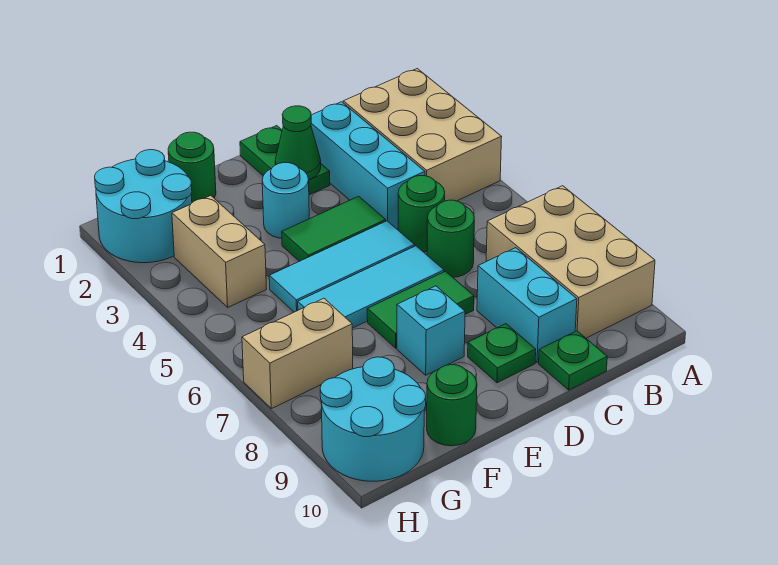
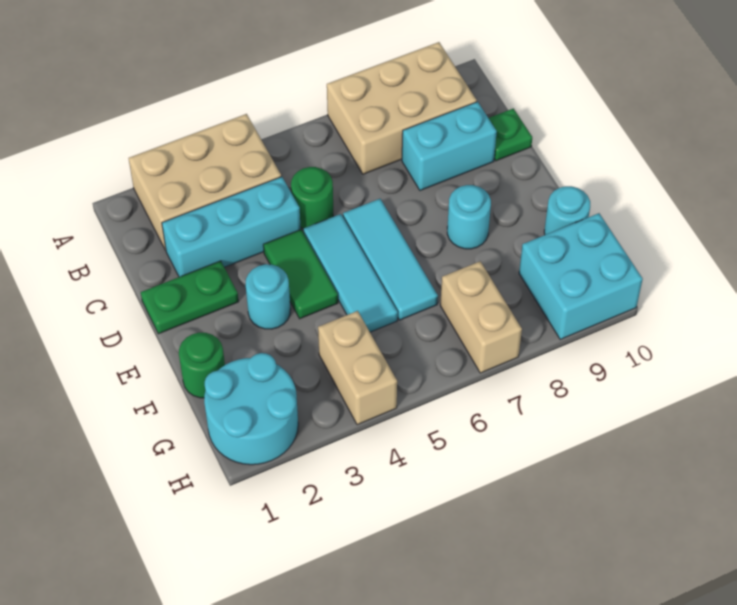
green 1x1 round brick [427,200,474,277] -> none
green 1x1 cone [275,106,321,179] -> none
green 1x2 tile [367,271,474,348] -> none
green 1x1 plate [468,324,536,383] -> none
cyan 1x1 brick [397,286,465,375] -> cyan 1x1 round brick [447,185,491,249]
green 1x1 round brick [427,365,477,446] -> cyan 1x1 round brick [544,186,590,235]
tan 1x2 brick [172,196,266,307] -> tan 1x2 brick turned to [318,311,397,425]
cyan 2x2 round brick [320,357,426,481] -> cyan 2x2 brick [519,213,643,339]

